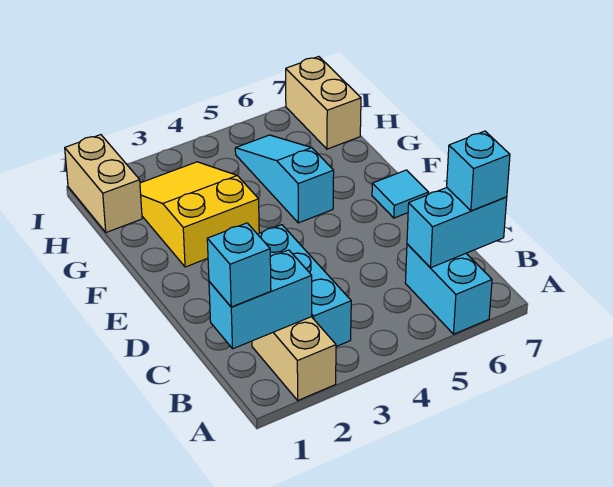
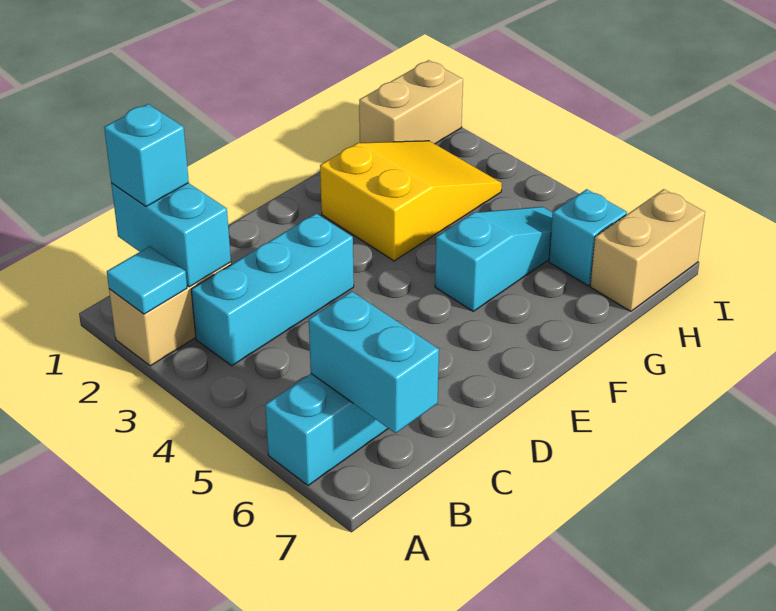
cyan 1x1 brick [447,131,510,211] -> cyan 1x1 brick moved to [549,189,627,286]
cyan 1x1 tile [372,170,429,218] -> cyan 1x1 tile moved to [107,246,187,314]

